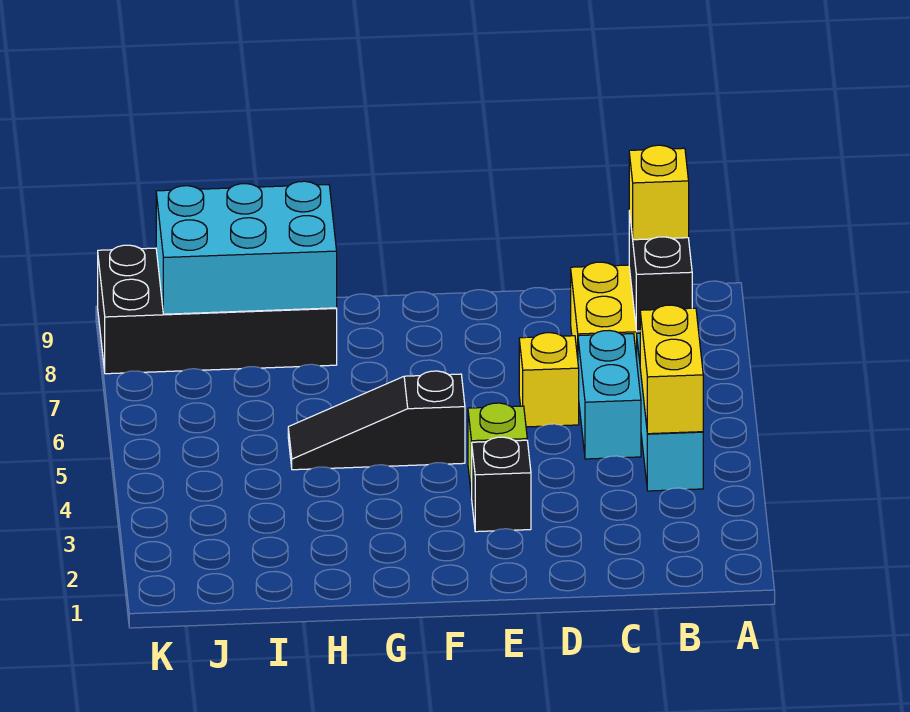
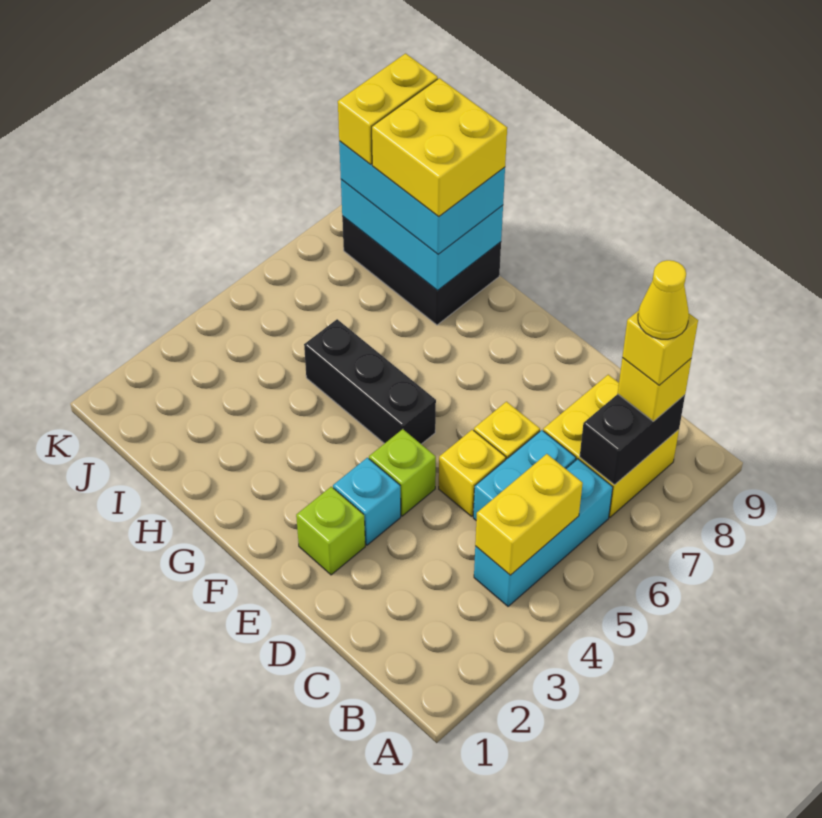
none -> yellow 1x1 brick [622,311,698,385]
none -> yellow 1x1 cone [638,260,689,339]
none -> yellow 1x1 brick [439,430,506,516]
none -> lime 1x1 brick [296,487,365,575]
black 1x1 brick [472,437,531,532] -> cyan 1x1 brick [333,458,401,545]
black 1x3 slope [288,371,465,470] -> black 1x3 brick [304,319,436,444]
black 2x4 brick [98,245,337,374] -> black 2x3 brick [342,216,501,325]
none -> cyan 2x3 brick [339,141,505,254]
none -> yellow 2x2 brick [372,78,507,217]
none -> yellow 1x2 brick [338,54,438,165]

